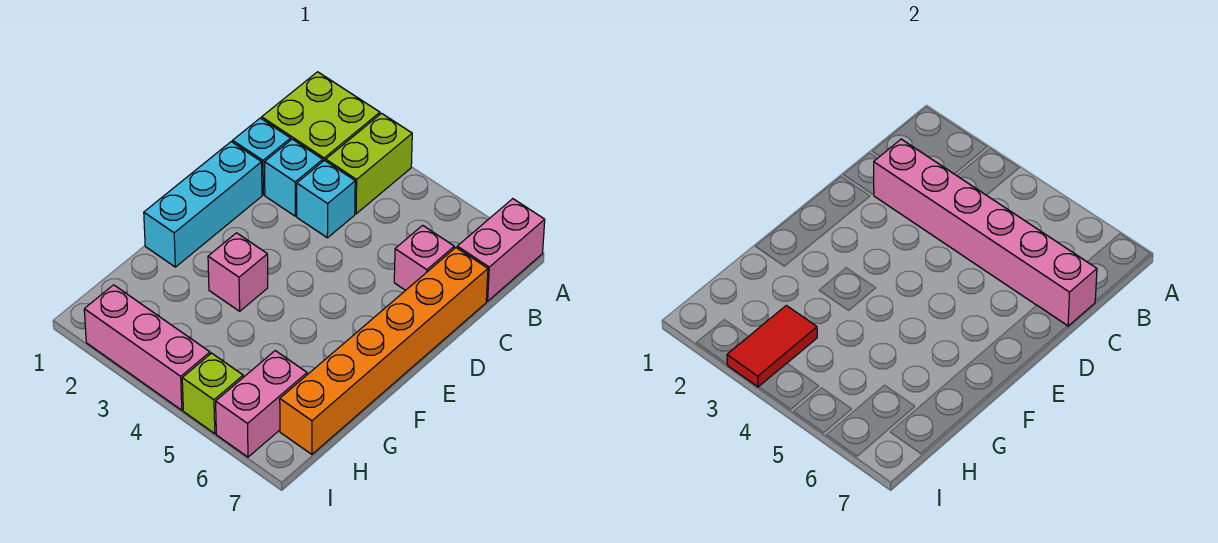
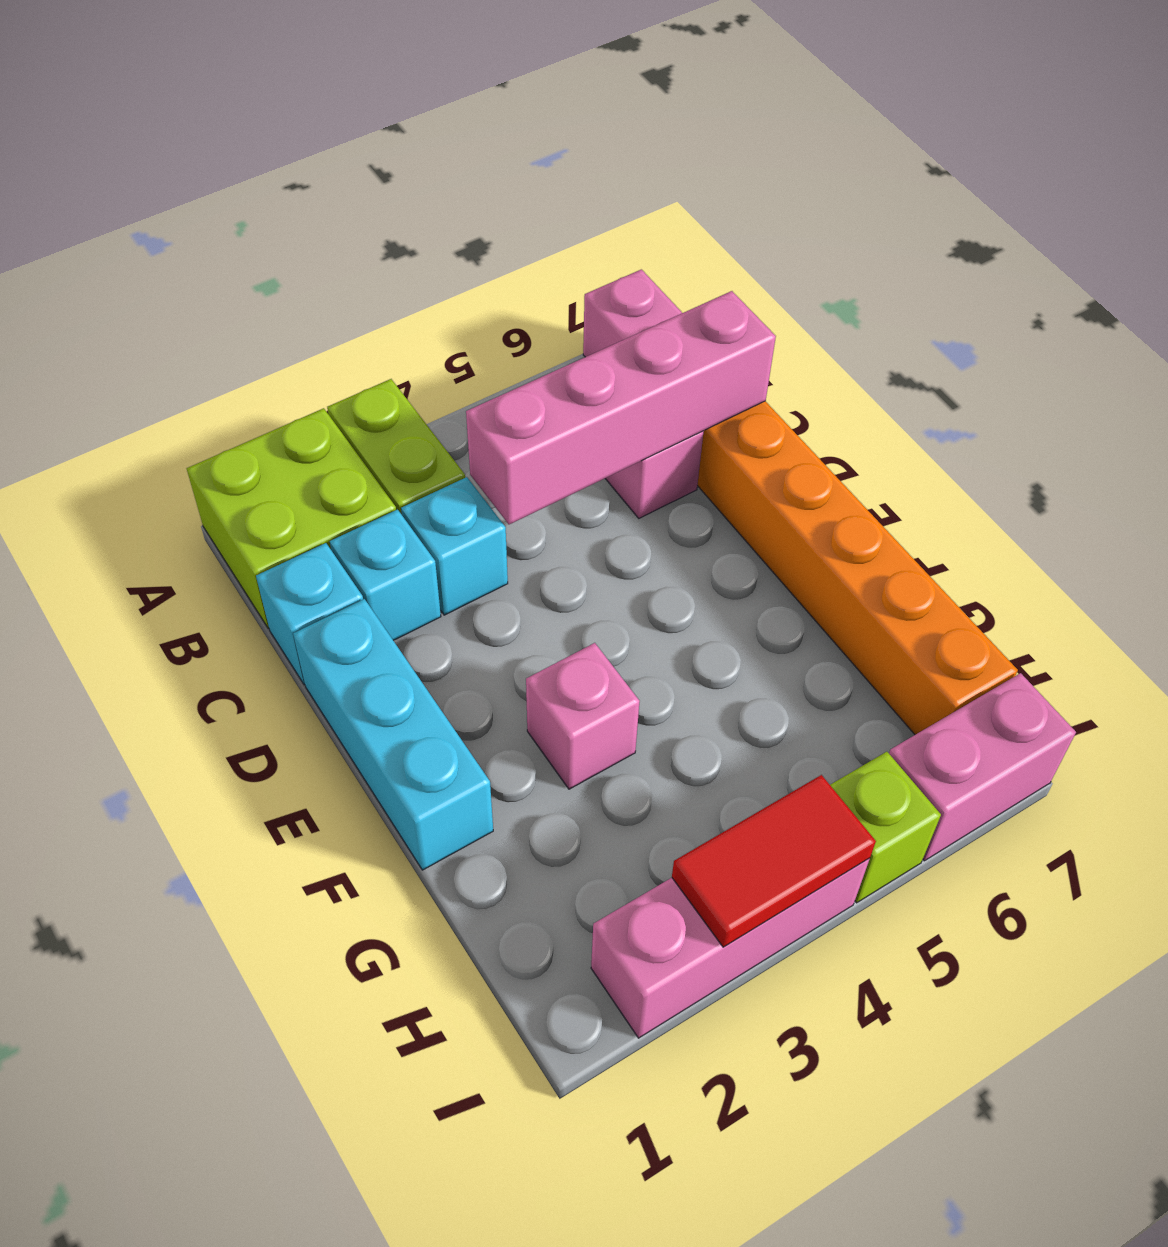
pink 1x6 brick [874,139,1097,326] -> pink 1x4 brick [466,291,776,524]
red 1x2 tile [727,305,817,387] -> red 1x2 tile turned to [672,775,876,947]
pink 1x2 brick [216,351,307,457] -> pink 1x2 brick turned to [889,673,1076,861]

